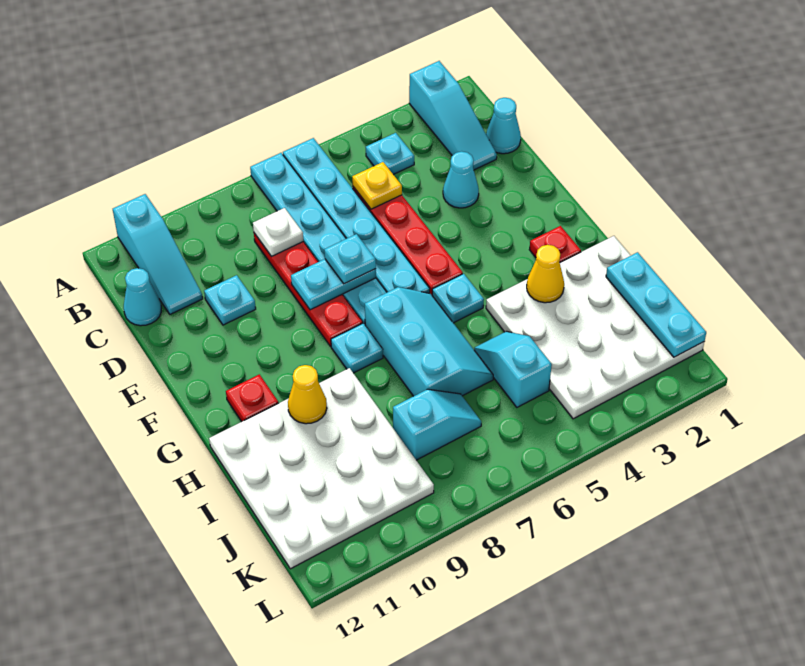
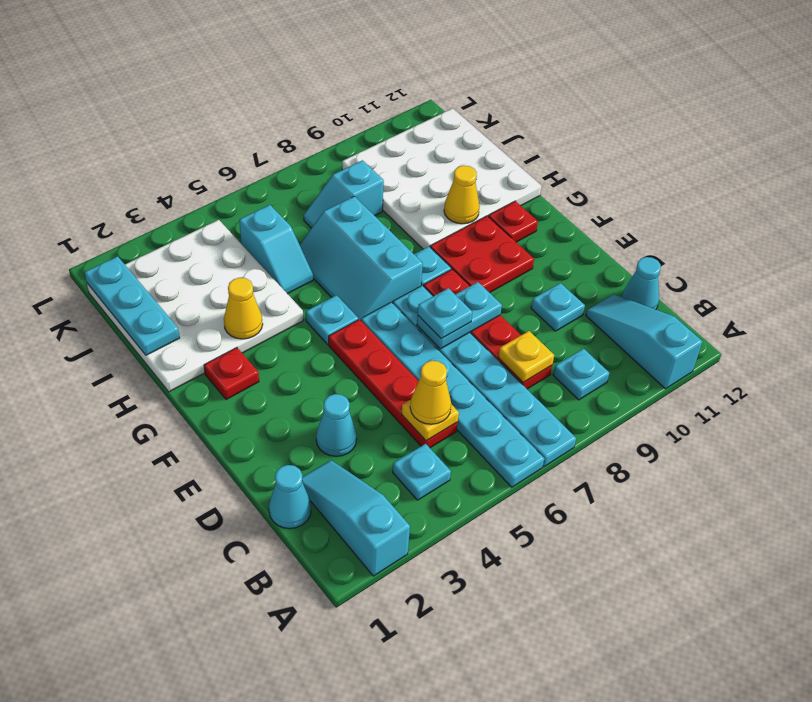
none -> cyan 1x1 plate [553,349,609,400]
none -> yellow 1x1 cone [410,361,451,424]
white 1x1 plate [253,208,303,256] -> yellow 1x1 plate [498,331,554,382]
none -> red 2x2 plate [430,216,534,293]

